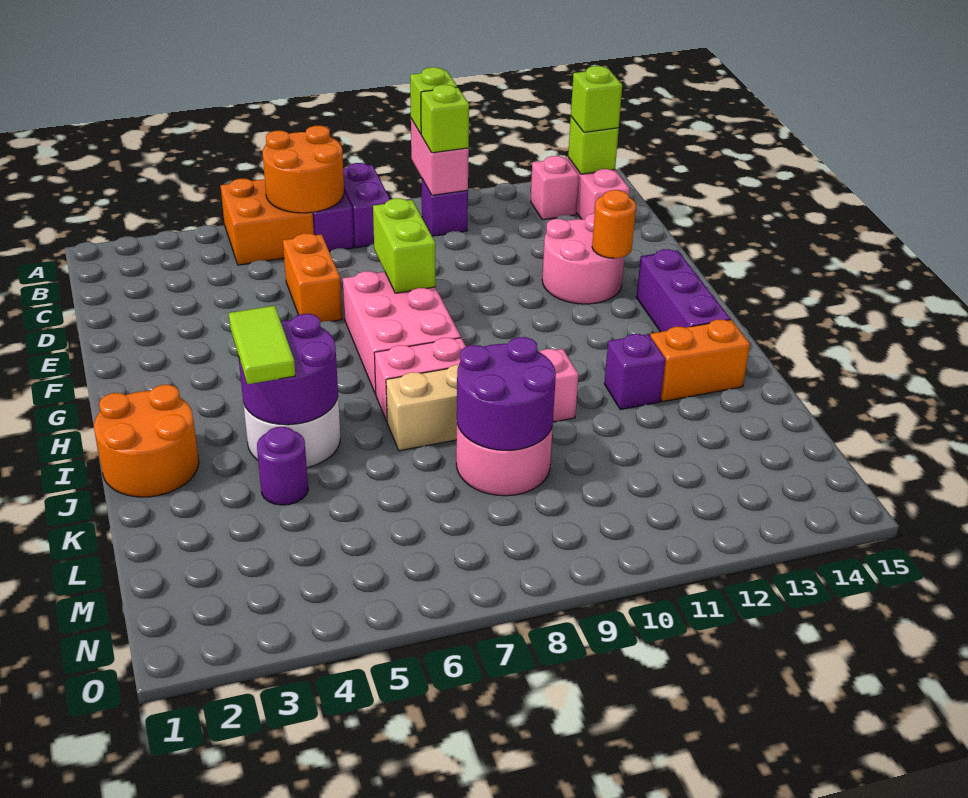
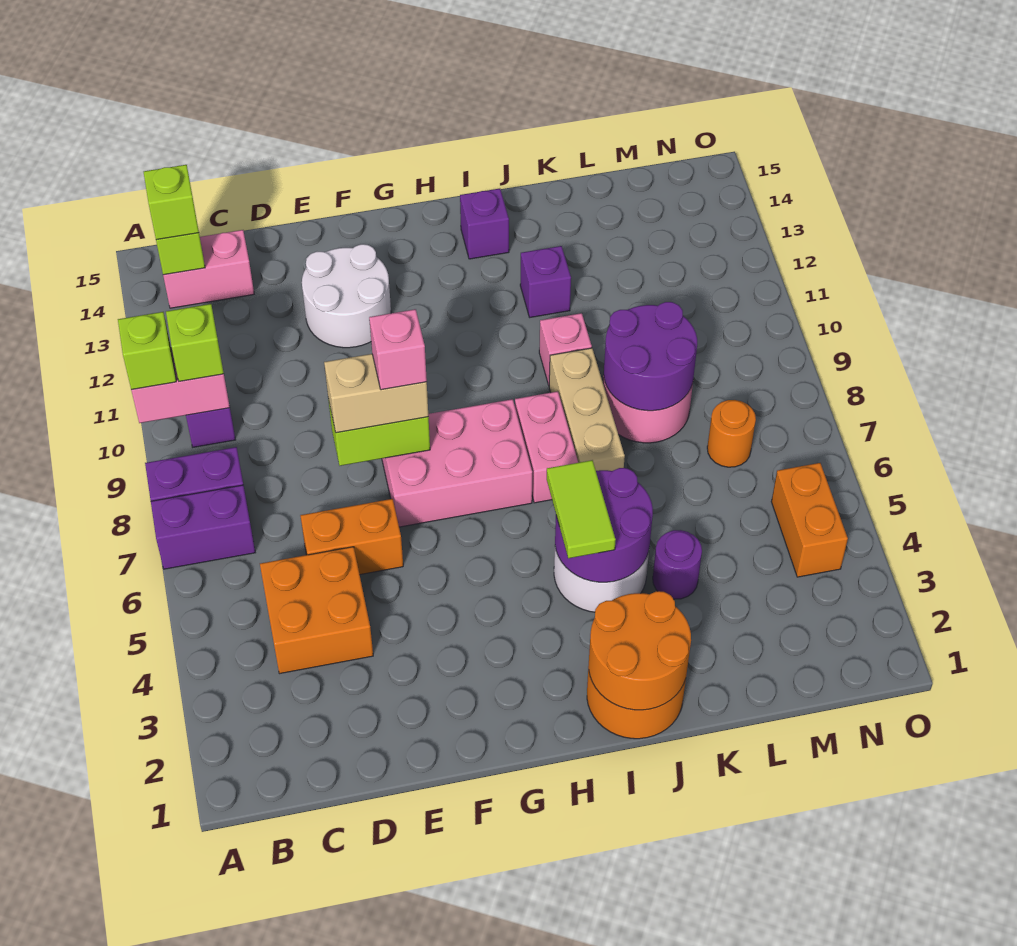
orange 2x2 brick [220,179,314,265] -> orange 2x2 brick moved to [260,547,373,674]
orange 2x2 round brick [263,126,344,213] -> orange 2x2 round brick moved to [589,591,691,710]
pink 1x1 brick [530,156,579,220] -> pink 1x1 brick moved to [369,309,427,390]
none -> tan 1x2 brick [324,354,428,433]
pink 2x2 round brick [542,213,624,304] -> white 2x2 round brick [302,244,391,348]
orange 1x1 round brick [592,190,636,258] -> orange 1x1 round brick moved to [707,400,756,467]
purple 1x3 brick [636,249,730,332] -> purple 1x1 brick [460,189,509,259]
lime 1x2 tile [229,306,295,384] -> lime 1x2 tile turned to [547,460,616,558]
orange 1x2 brick [650,320,750,402] -> orange 1x2 brick moved to [771,463,848,577]

